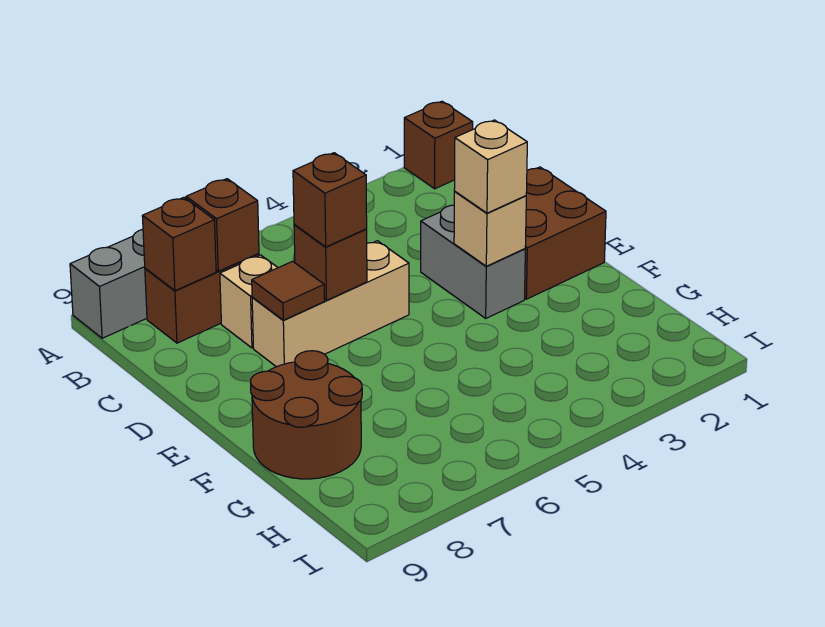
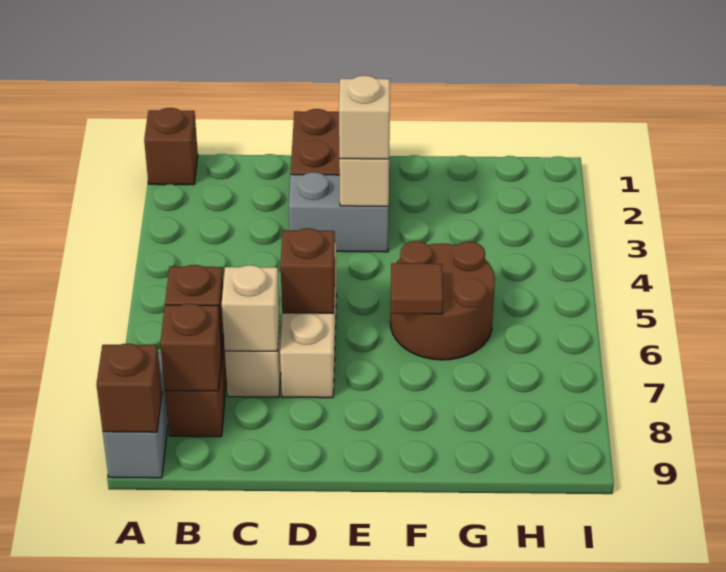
none -> tan 1x1 brick [222,265,280,351]
brown 1x1 brick [293,153,367,247] -> brown 1x1 brick moved to [96,344,162,432]
brown 1x1 tile [252,261,324,320] -> brown 1x1 tile moved to [391,263,443,314]
brown 2x2 round brick [250,351,362,479] -> brown 2x2 round brick moved to [390,241,495,360]

